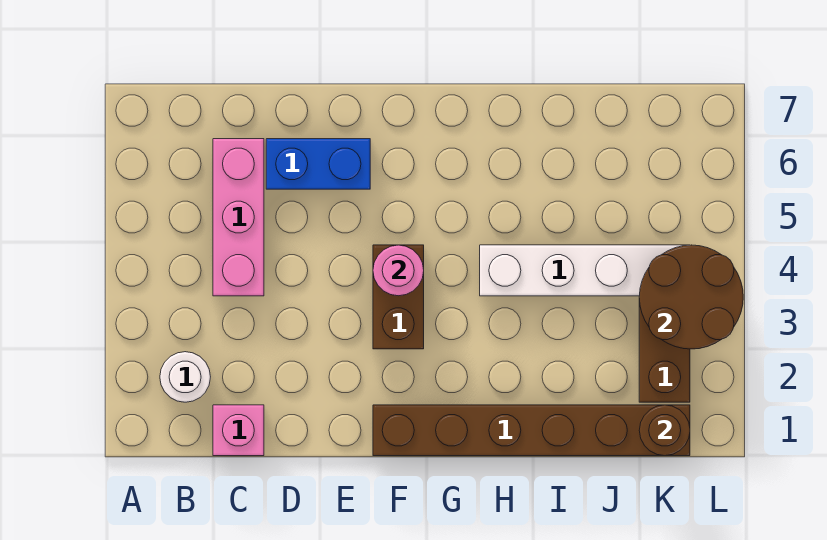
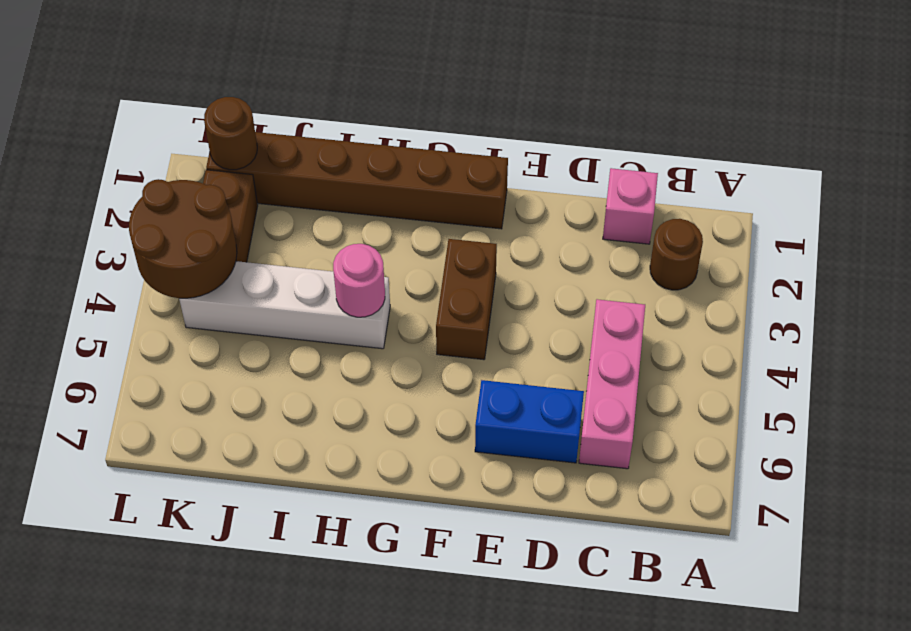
white 1x1 round brick [160,352,210,402] -> brown 1x1 round brick [650,219,703,290]
pink 1x1 round brick [373,245,424,296] -> pink 1x1 round brick moved to [333,244,385,317]

